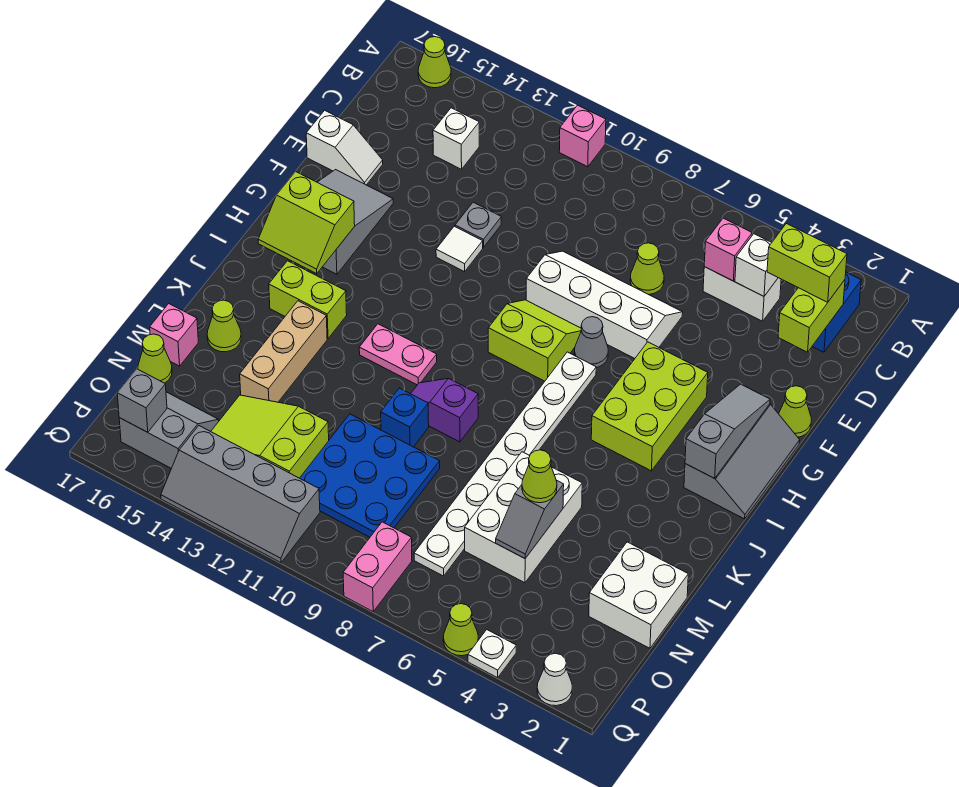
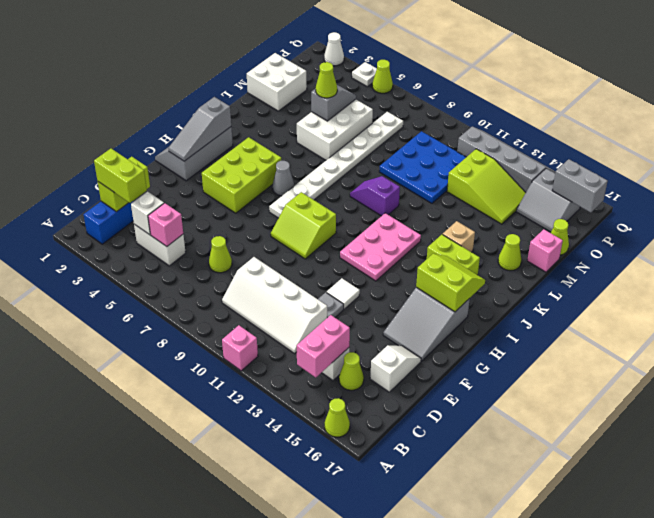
white 2x4 slope [526,251,683,358] -> white 2x4 slope moved to [222,257,327,353]
white 1x2 slope [306,110,383,185] -> white 1x2 slope turned to [370,345,421,392]
lime 1x1 cone [779,386,812,437] -> lime 1x1 cone moved to [339,352,364,390]
grey 1x1 cone [574,317,608,368] -> grey 1x1 cone moved to [273,161,294,196]
pink 1x2 plate [359,324,437,385] -> pink 2x3 plate [340,213,421,281]
purple 1x2 slope [411,378,478,442] -> purple 1x2 slope turned to [350,176,400,216]
tan 1x3 brick [240,301,327,402] -> tan 1x1 brick [443,221,475,252]
blue 1x1 brick [381,388,429,447] -> none
pink 1x2 brick [343,522,412,611] -> pink 1x2 brick moved to [297,315,350,377]
grey 1x1 brick [117,369,167,432] -> grey 1x2 brick [552,159,608,213]

